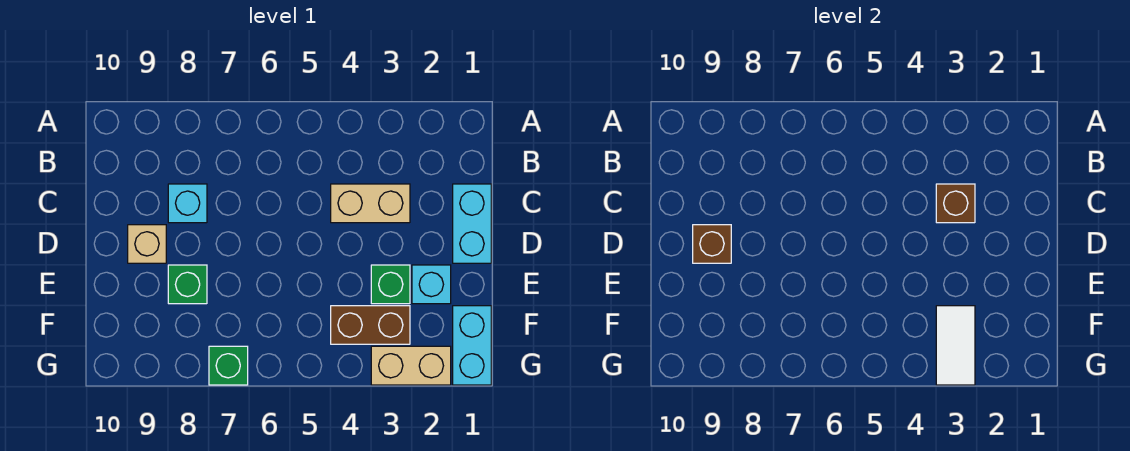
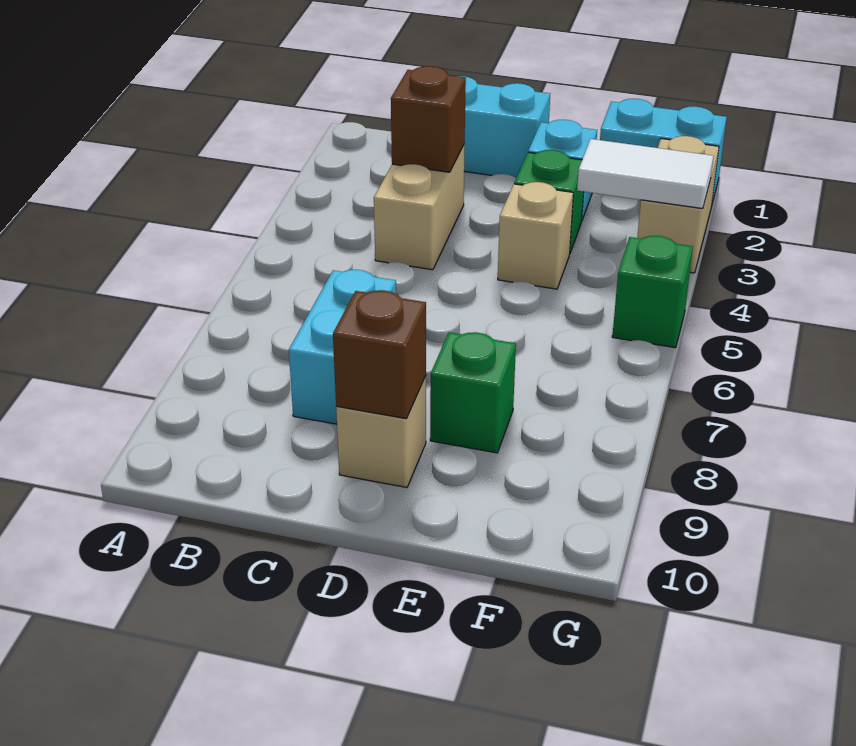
cyan 1x1 brick [168,184,207,223] -> cyan 1x2 brick [289,270,396,424]
none -> tan 1x1 brick [498,182,573,289]
brown 1x2 brick [331,306,410,344] -> none
green 1x1 brick [209,346,248,385] -> green 1x1 brick moved to [612,236,693,348]

